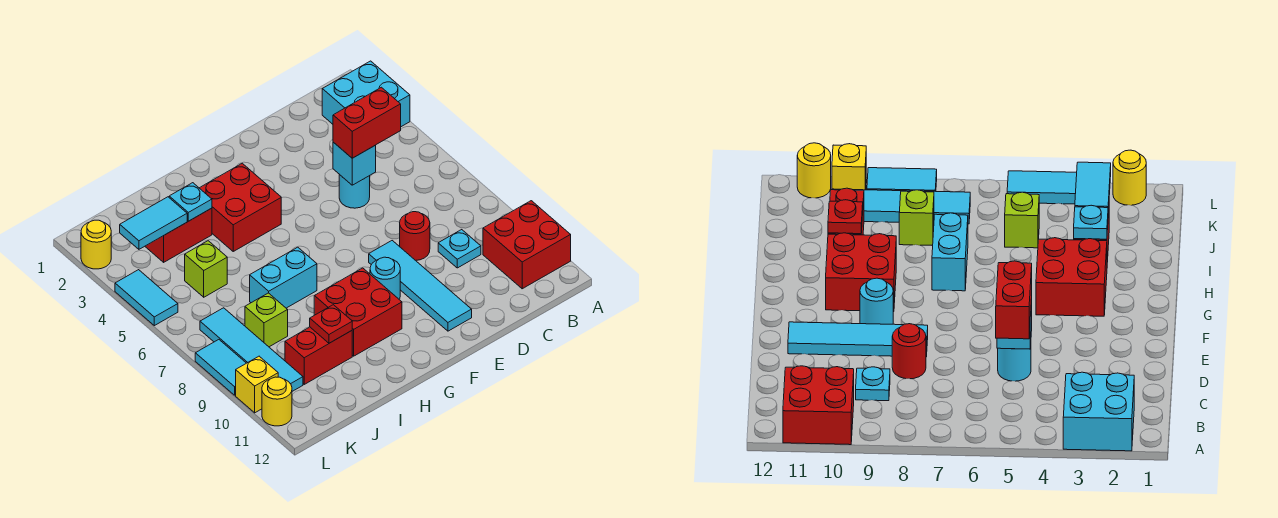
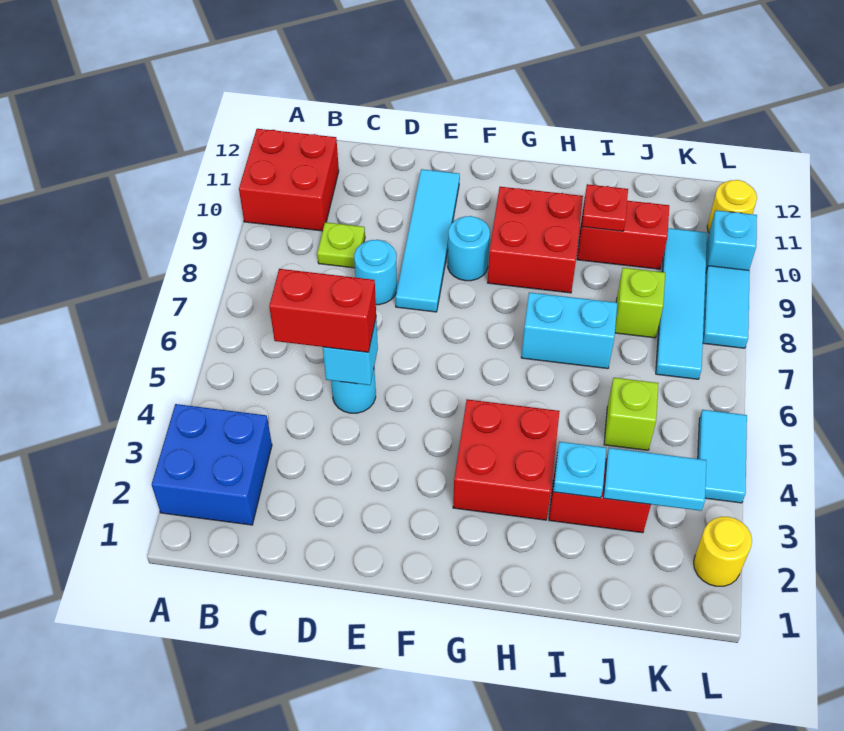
cyan 2x2 brick [322,61,410,127] -> blue 2x2 brick [152,404,272,525]
cyan 1x1 plate [438,230,481,268] -> lime 1x1 plate [317,222,365,268]
red 1x1 round brick [400,212,430,260] -> cyan 1x1 round brick [354,240,397,305]
yellow 1x1 brick [236,356,278,413] -> cyan 1x1 brick [706,210,757,271]

